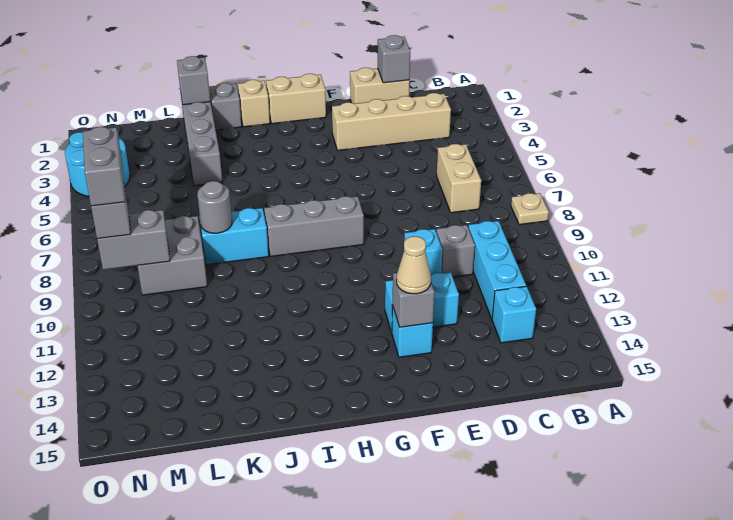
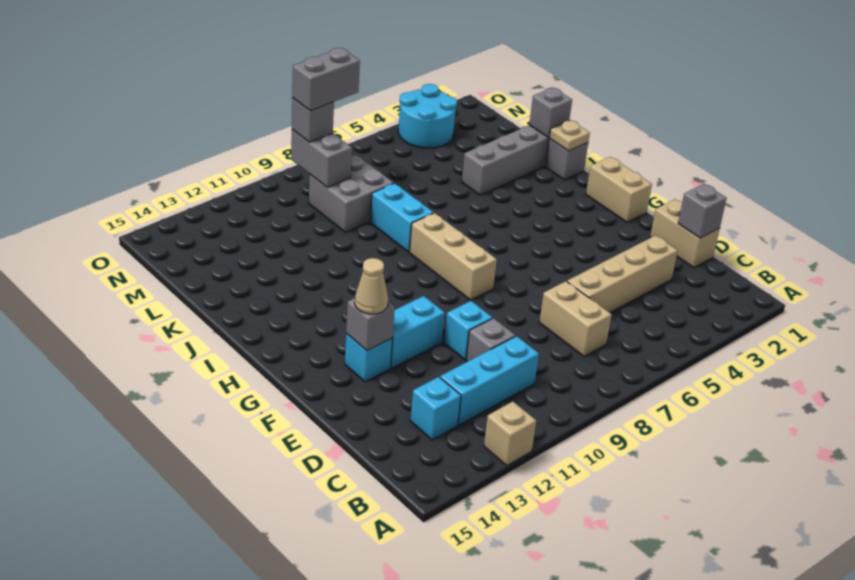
tan 1x1 plate [511,193,549,225] -> tan 1x1 plate moved to [549,120,590,151]
tan 1x4 brick [332,93,451,150] -> tan 1x4 brick turned to [567,235,678,313]
tan 1x2 brick [437,144,481,213] -> tan 1x2 brick turned to [539,281,612,356]
cyan 1x2 brick [385,272,459,332] -> cyan 1x2 brick turned to [391,296,445,368]
grey 1x3 brick [264,196,364,256] -> tan 1x3 brick [410,213,497,300]
tan 1x1 brick [238,80,270,127] -> tan 1x1 brick moved to [484,402,536,466]
grey 1x1 round brick [197,181,232,233] -> none

